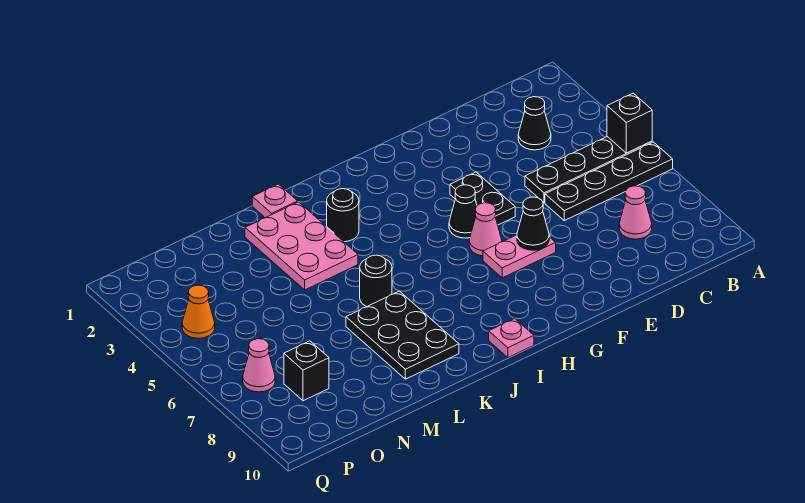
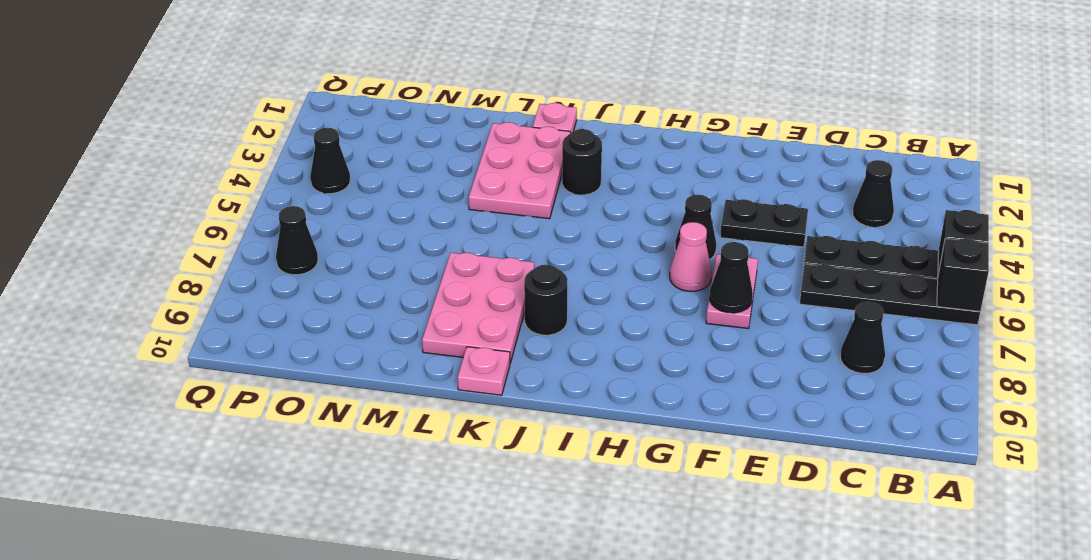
pink 1x1 cone [619,186,652,239] -> black 1x1 cone [840,302,885,373]
black 1x2 plate [450,172,515,225] -> black 1x2 plate turned to [720,199,808,247]
pink 1x2 plate [483,235,556,278] -> pink 1x2 plate turned to [706,254,758,329]
pink 1x1 plate [489,318,534,358] -> pink 1x1 plate moved to [458,347,510,395]
black 1x1 round brick [360,255,392,307] -> black 1x1 round brick moved to [524,265,568,335]
black 2x3 plate [346,291,459,379] -> pink 2x3 plate [422,253,535,363]
black 1x1 brick [284,341,329,401] -> black 1x1 brick moved to [937,238,989,311]
orange 1x1 cone [182,285,215,338] -> black 1x1 cone [310,128,350,194]
pink 1x1 cone [243,339,275,392] -> black 1x1 cone [276,206,318,275]

